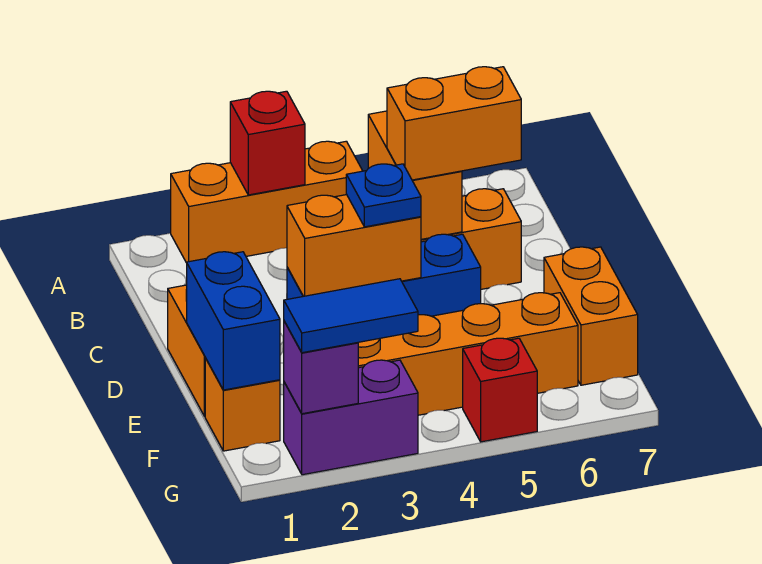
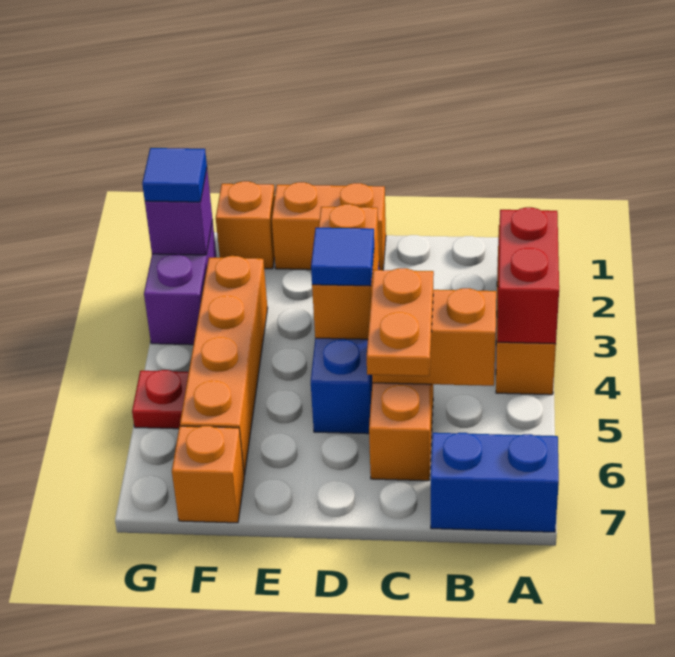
red 1x1 brick [230,91,305,195] -> red 1x2 brick [498,207,559,344]
orange 1x2 brick [387,67,521,180] -> orange 1x2 plate [367,268,434,376]
blue 1x1 plate [346,164,421,227] -> blue 1x1 tile [311,228,374,286]
blue 1x2 brick [186,252,280,390] -> blue 1x2 brick moved to [431,433,559,532]
orange 1x2 brick [544,247,638,385] -> orange 1x1 brick [172,426,244,523]
blue 1x2 tile [284,279,418,353] -> blue 1x1 tile [142,148,207,202]
red 1x1 brick [463,338,537,442] -> red 1x1 plate [132,370,189,429]

